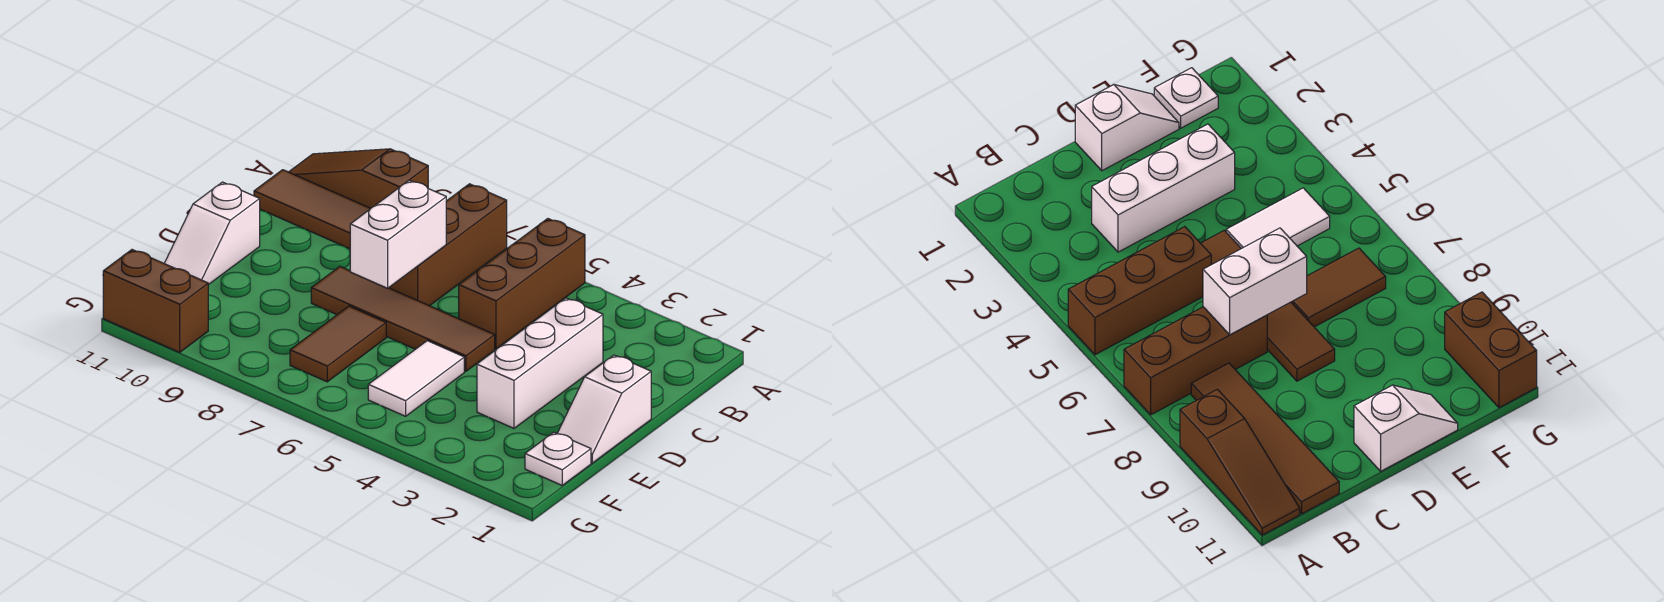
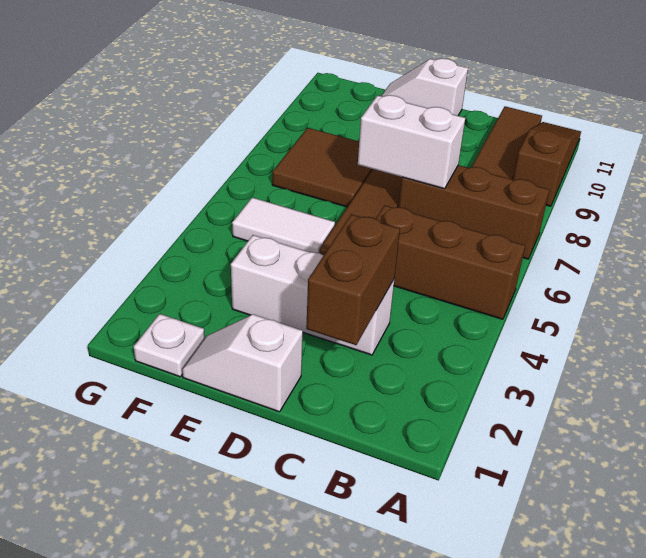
brown 1x2 tile [290,306,386,382] -> brown 2x2 tile [272,128,373,207]
brown 1x2 brick [103,250,208,352] -> brown 1x2 brick moved to [306,214,400,345]

